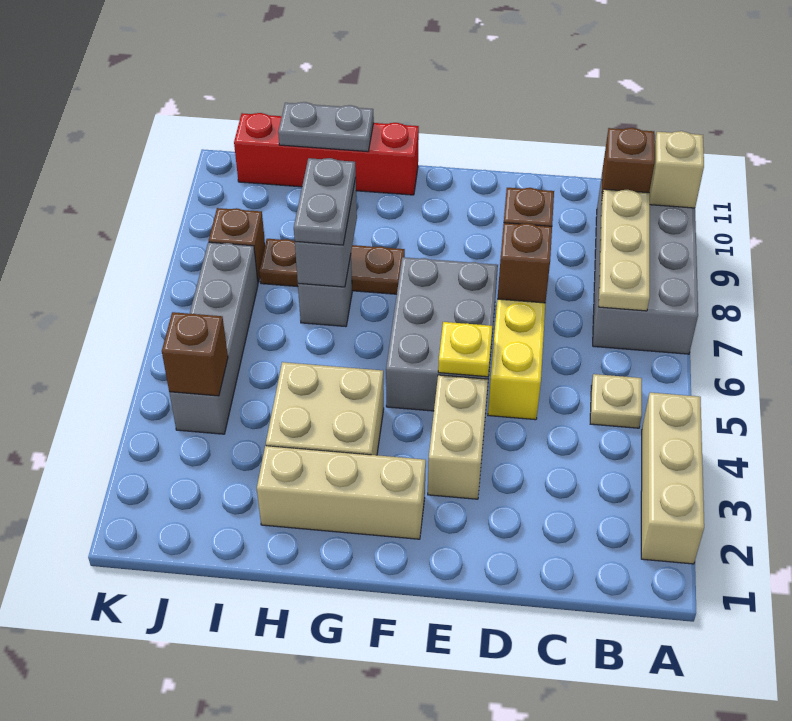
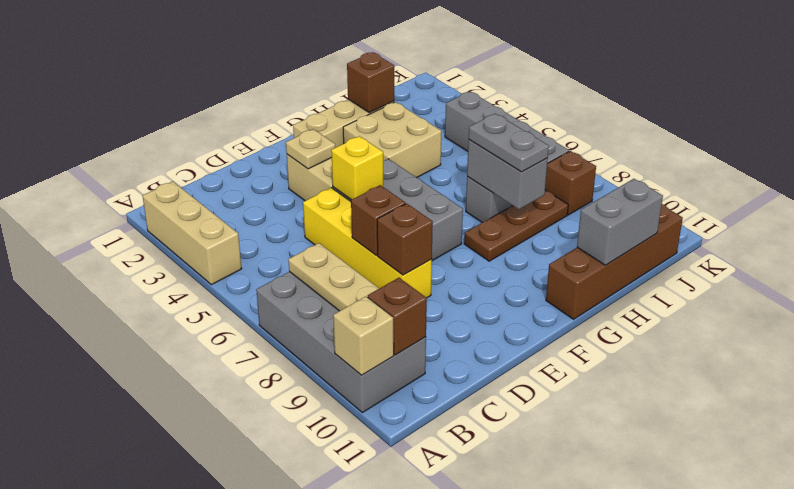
tan 1x1 plate [590,374,642,428] -> tan 1x1 plate moved to [286,129,335,169]
yellow 1x1 plate [438,322,492,377] -> yellow 1x1 brick [331,136,383,200]
red 1x4 brick [234,113,419,195] -> brown 1x4 brick [546,204,683,319]
grey 1x2 plate [278,102,374,152] -> grey 1x2 brick [577,179,663,265]
brown 1x1 brick [162,312,228,396] -> brown 1x1 brick moved to [347,52,394,113]

